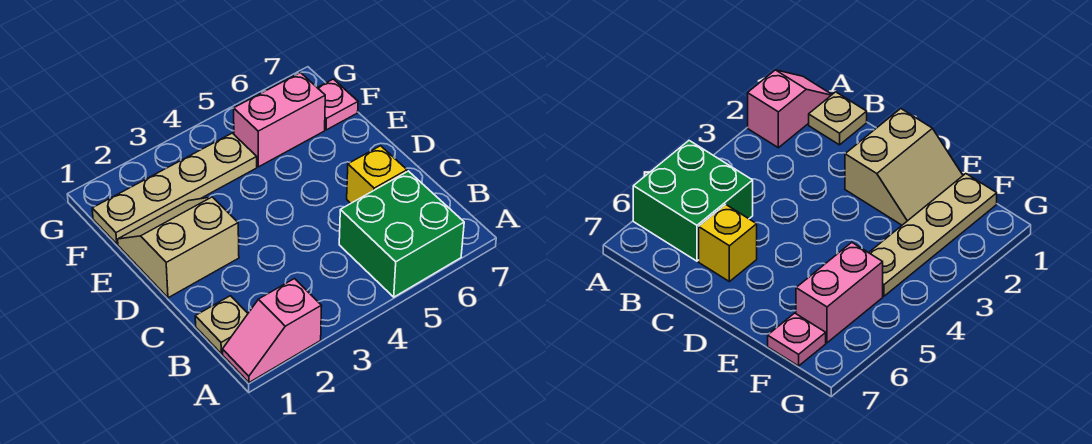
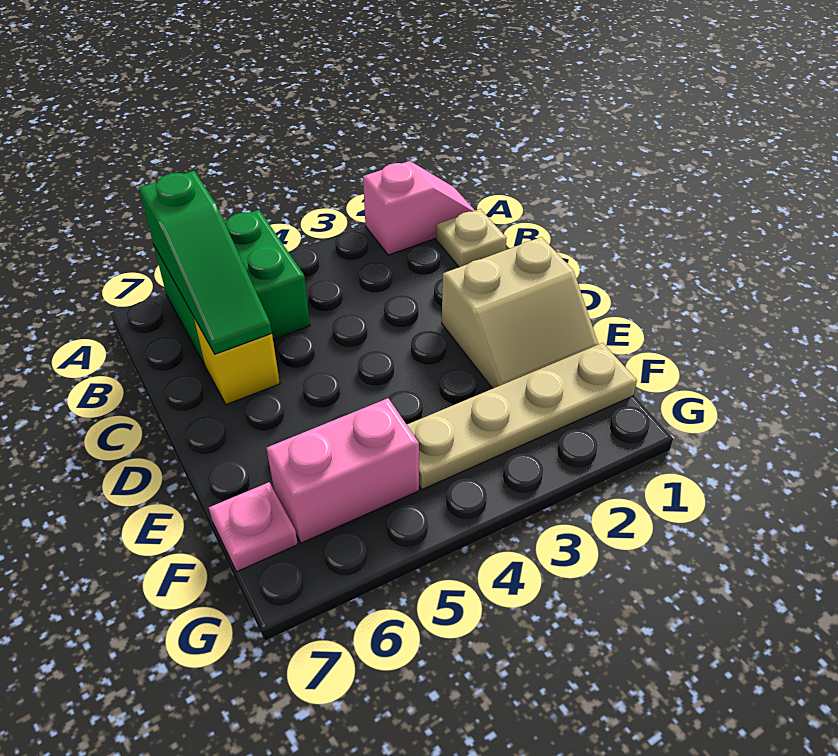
none -> green 1x3 slope [139,171,272,354]

